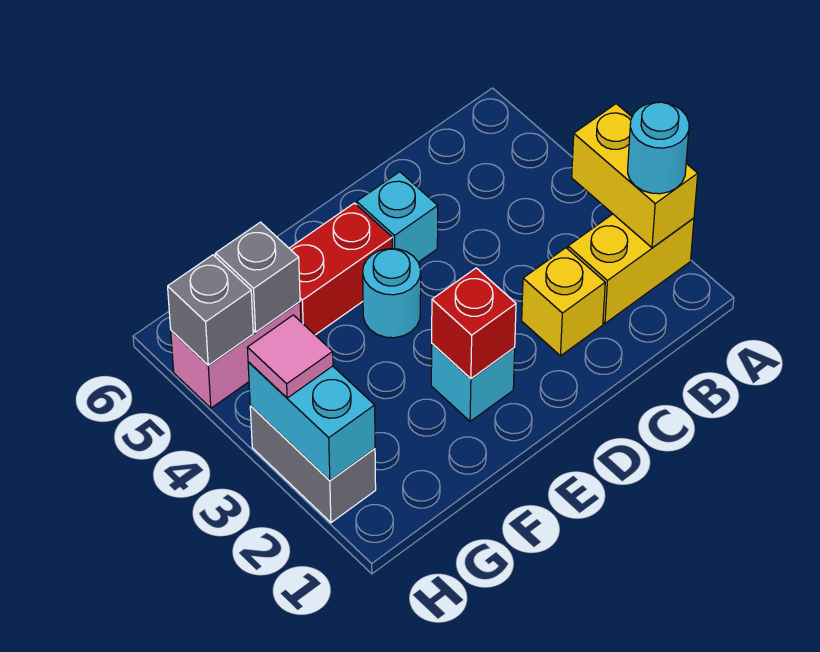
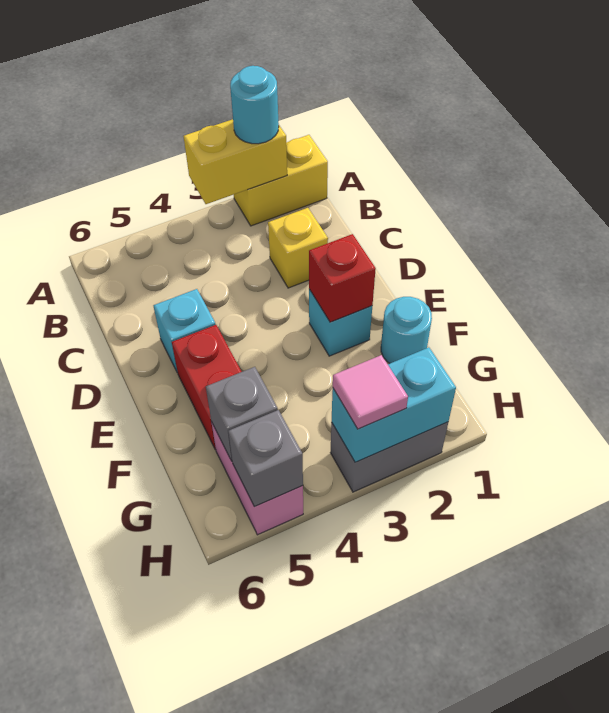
yellow 1x2 brick [568,214,694,323] -> yellow 1x2 brick turned to [234,135,328,226]
cyan 1x1 round brick [363,249,421,338] -> cyan 1x1 round brick moved to [381,297,432,364]

